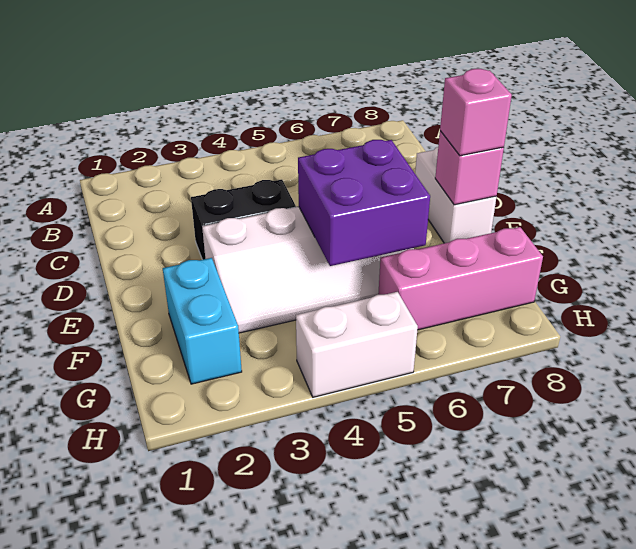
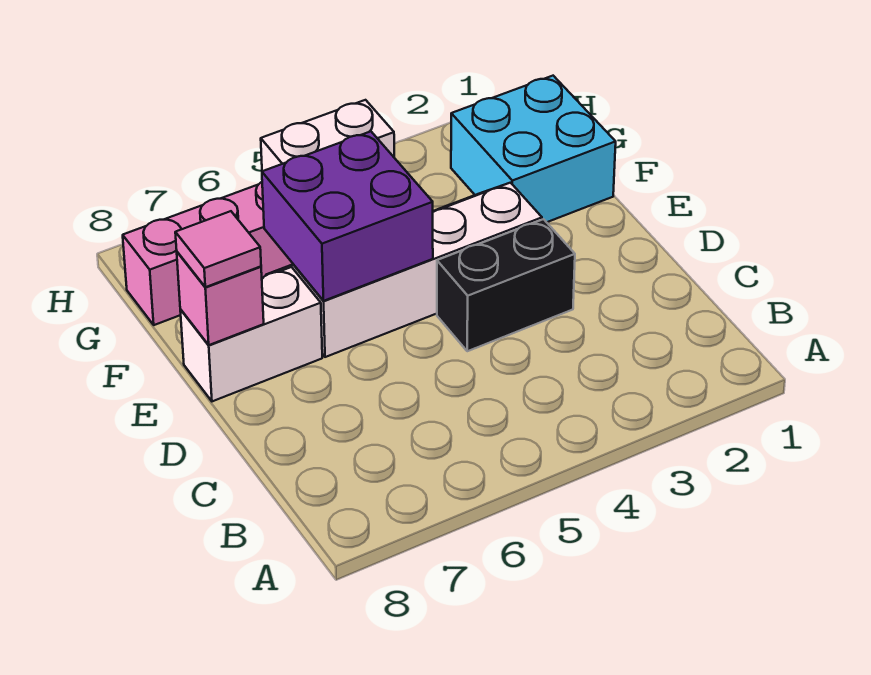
white 1x2 brick [415,147,496,243] -> white 1x2 brick turned to [180,267,322,401]
pink 1x1 brick [440,69,512,156] -> pink 1x1 tile [175,211,261,287]
cyan 1x2 brick [163,258,242,384] -> cyan 2x2 brick [451,76,616,222]

